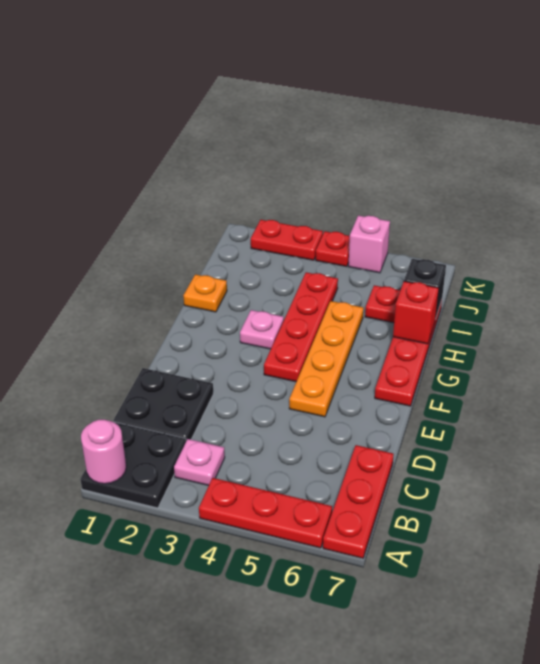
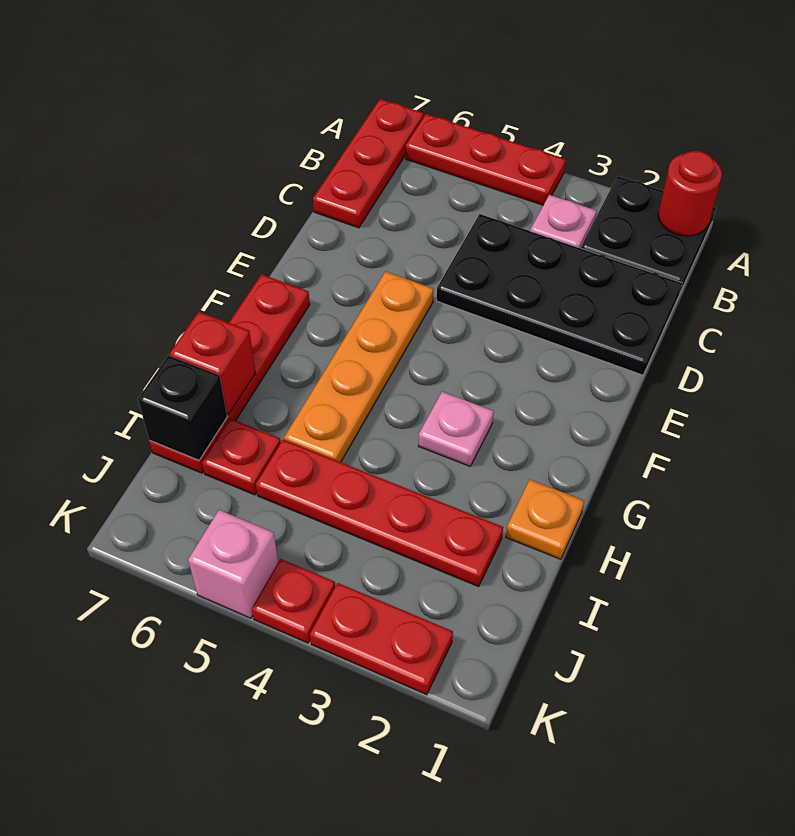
pink 1x1 round brick [81,420,126,484] -> red 1x1 round brick [658,151,722,236]
black 2x2 plate [113,368,214,441] -> black 2x4 plate [437,214,682,375]
red 1x4 plate [264,272,338,382] -> red 1x4 plate turned to [256,440,503,586]

